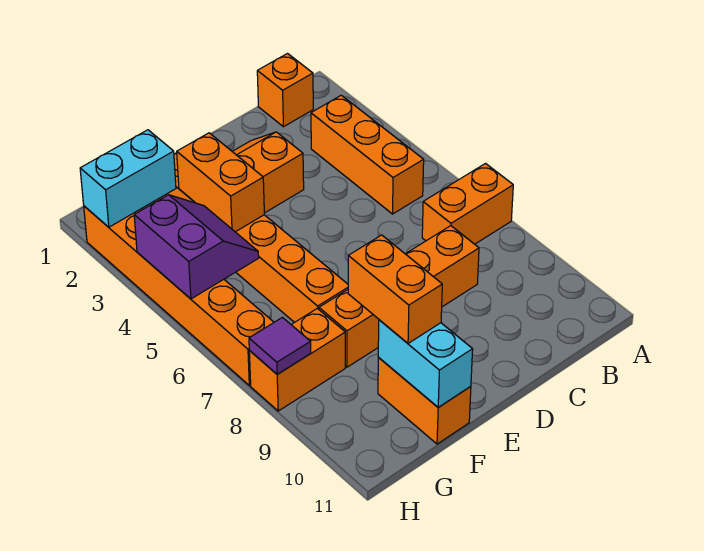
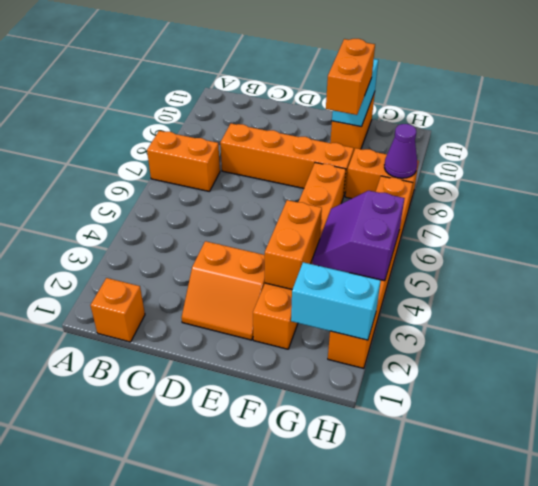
orange 1x3 brick [311,95,424,214] -> none
purple 1x1 tile [249,317,311,374] -> purple 1x1 cone [384,124,417,178]

